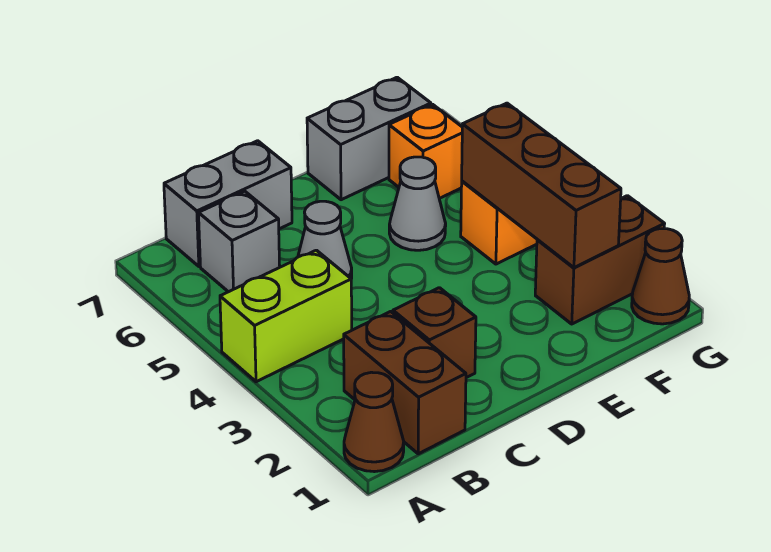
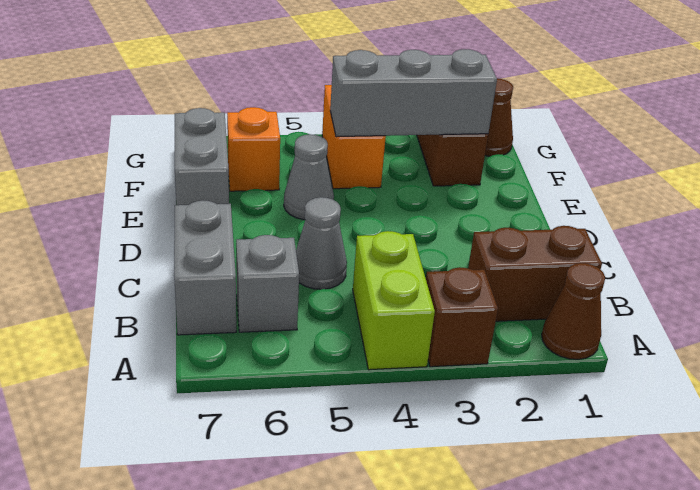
brown 1x1 brick [393,288,476,378] -> brown 1x1 brick moved to [426,267,498,367]
brown 1x3 brick [462,103,621,268] -> grey 1x3 brick [330,49,497,137]

